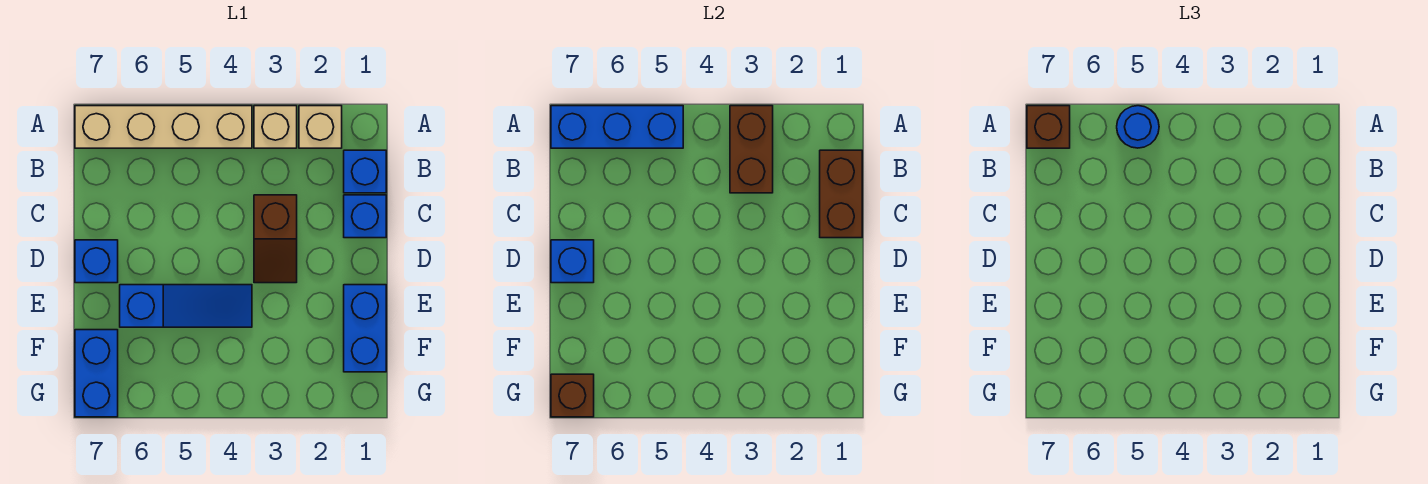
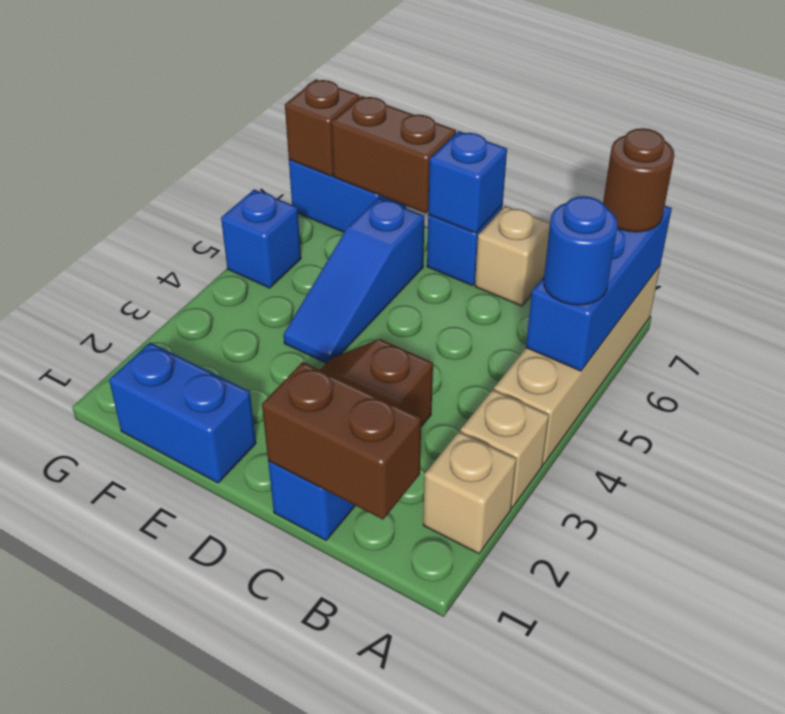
brown 1x2 brick [730,106,773,193] -> brown 1x2 brick moved to [331,96,456,213]
brown 1x1 brick [1027,106,1070,148] -> brown 1x1 round brick [603,128,674,232]
blue 1x1 brick [344,150,386,193] -> blue 1x1 brick moved to [221,189,301,288]
none -> tan 1x1 brick [475,206,550,306]

